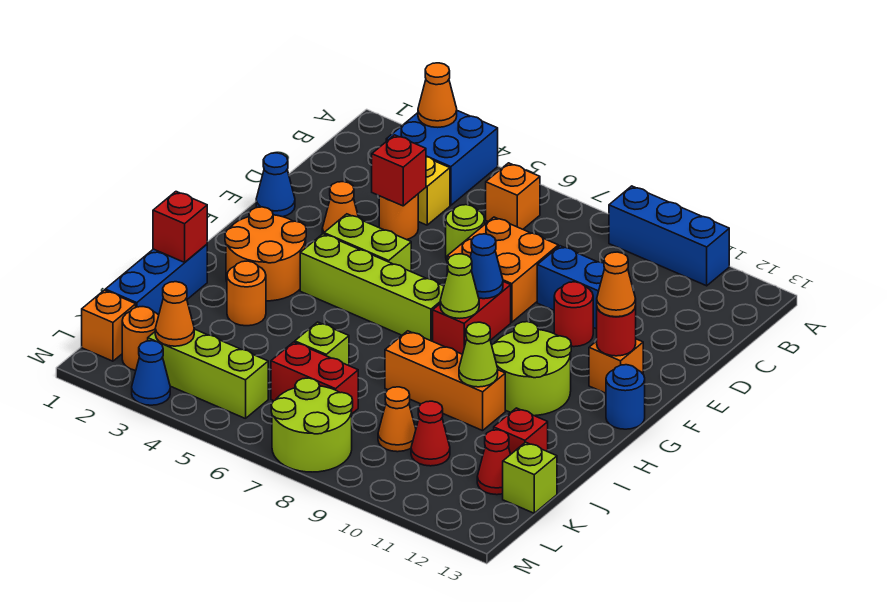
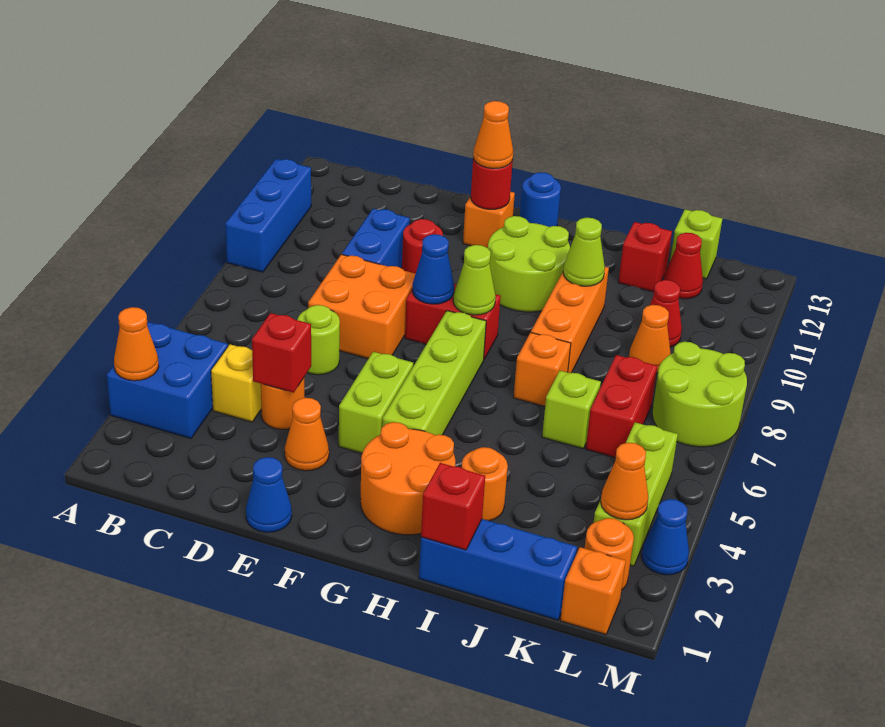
orange 1x1 brick [486,163,540,229] -> orange 1x1 brick moved to [514,332,571,406]

